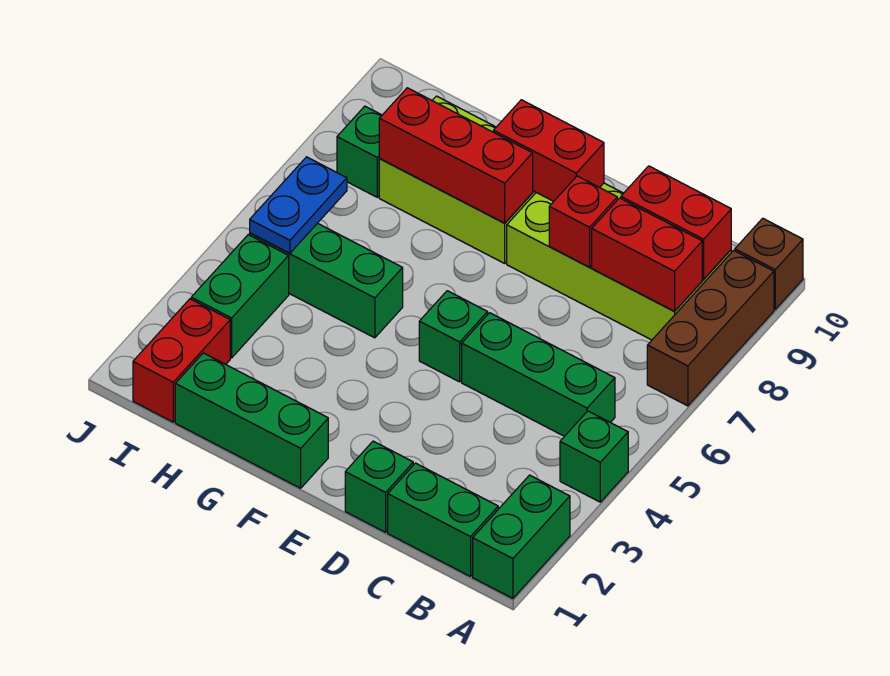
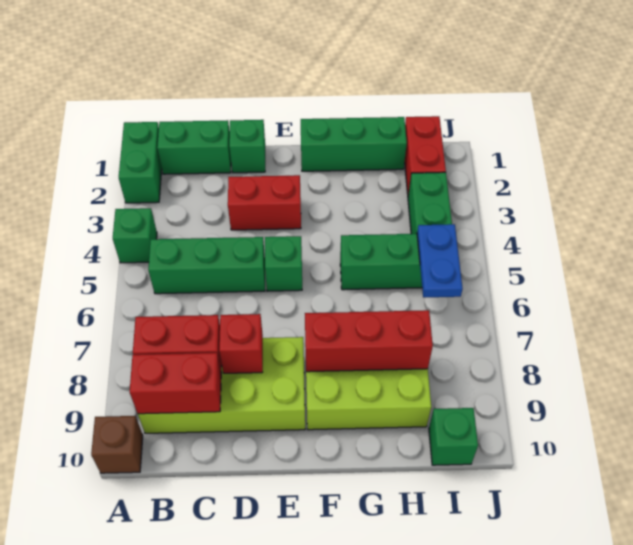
brown 1x3 brick [647,250,774,406] -> none
red 1x2 brick [493,100,604,201] -> red 1x2 brick moved to [228,175,301,230]
green 1x1 brick [337,106,382,197] -> green 1x1 brick moved to [429,408,478,465]

